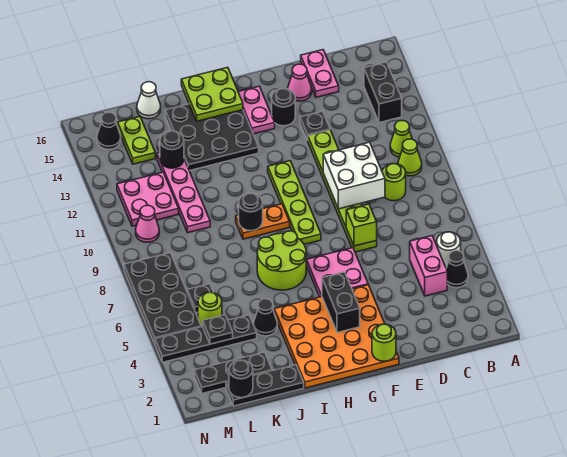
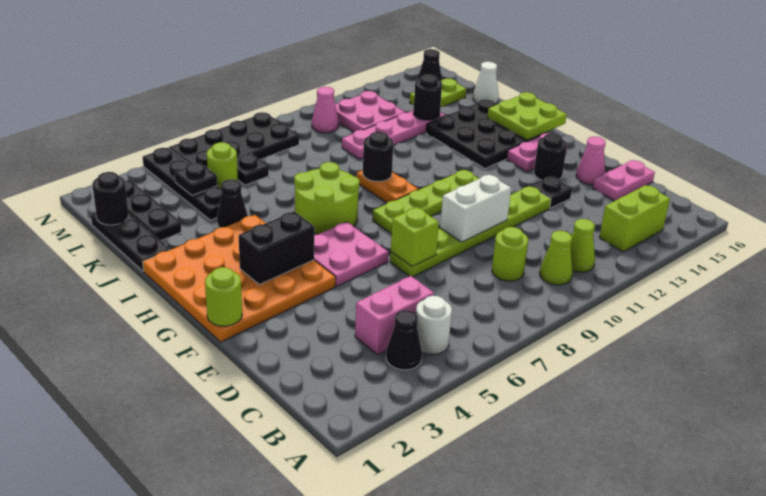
black 1x2 brick [364,62,402,123] -> lime 1x2 brick [599,185,670,252]
white 2x2 brick [323,142,385,209] -> white 1x2 brick [440,175,511,242]

